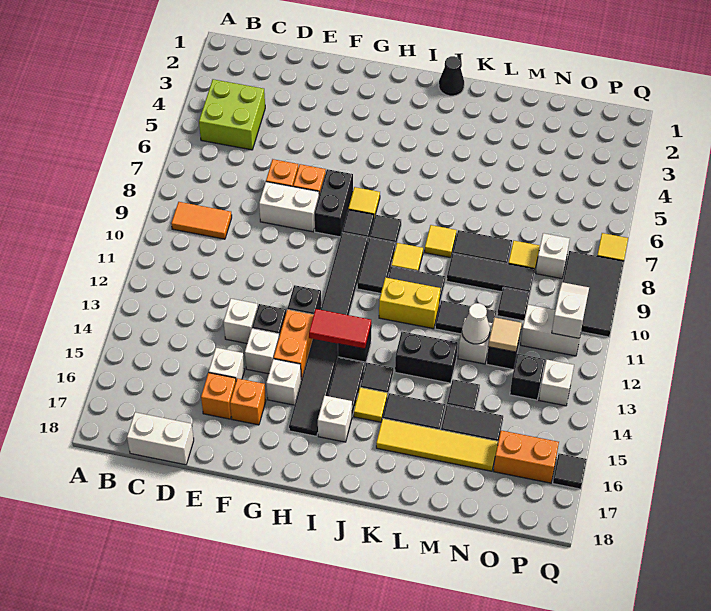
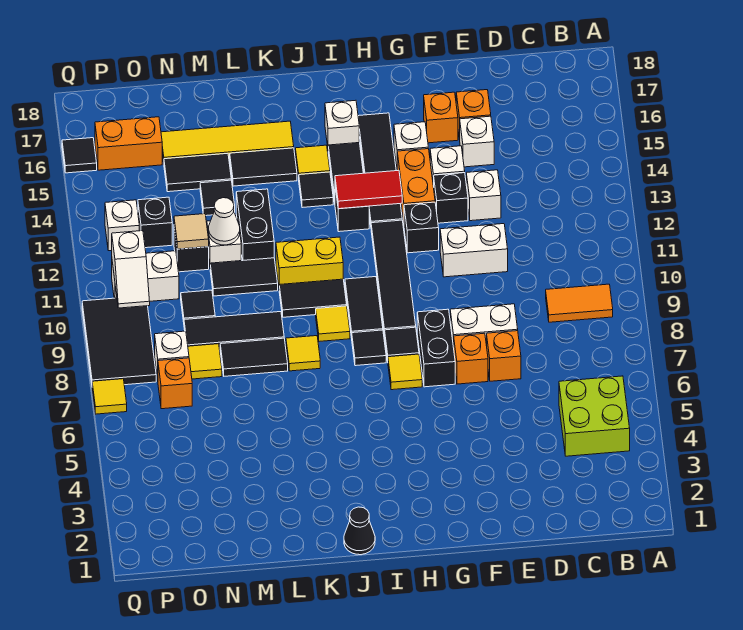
white 1x2 brick [127,412,194,465] -> white 1x2 brick moved to [440,224,508,277]
black 1x2 brick [395,332,458,383] -> black 1x2 brick turned to [236,189,274,261]
none -> orange 1x1 brick [158,358,192,409]

